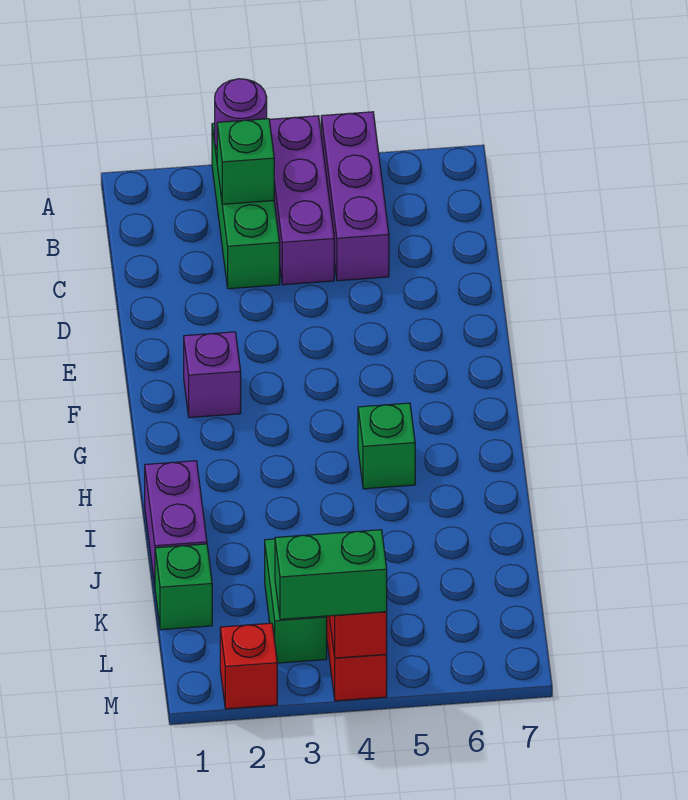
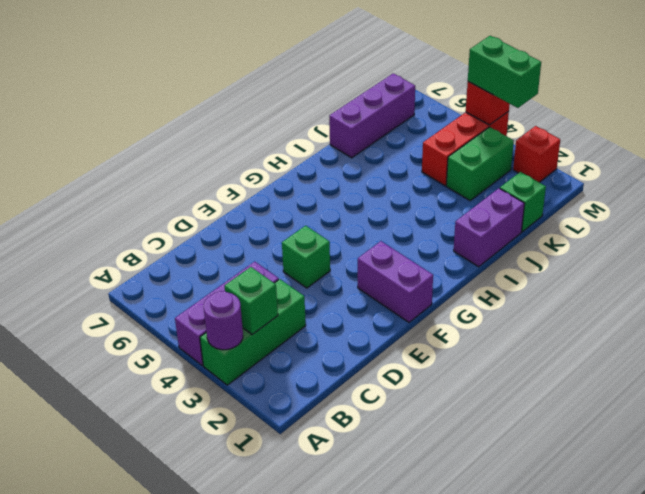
purple 1x3 brick [321,112,389,281] -> purple 1x3 brick moved to [329,73,415,158]
purple 1x1 brick [184,332,241,418] -> purple 1x2 brick [358,241,433,322]
green 1x1 brick [358,403,415,489] -> green 1x1 brick moved to [282,226,330,288]

